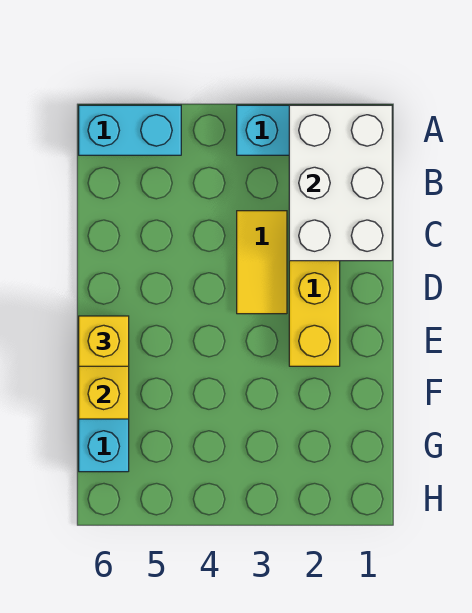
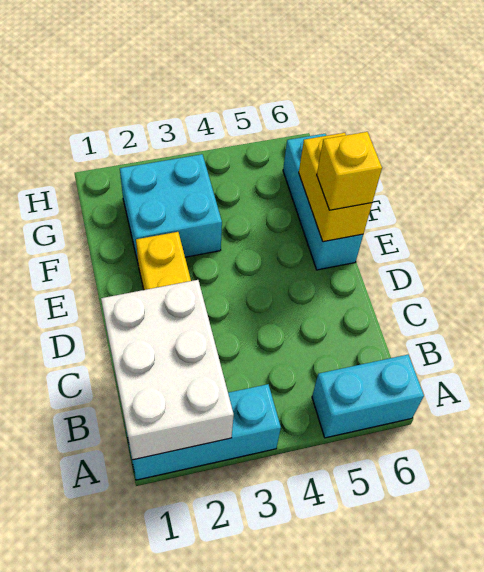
yellow 1x2 tile [237,211,287,314] -> none
none -> cyan 2x2 brick [120,154,222,262]

